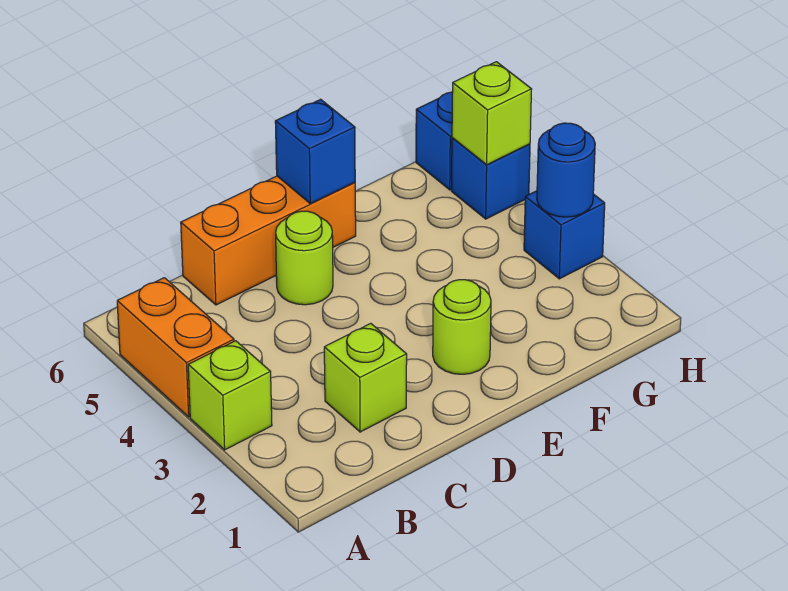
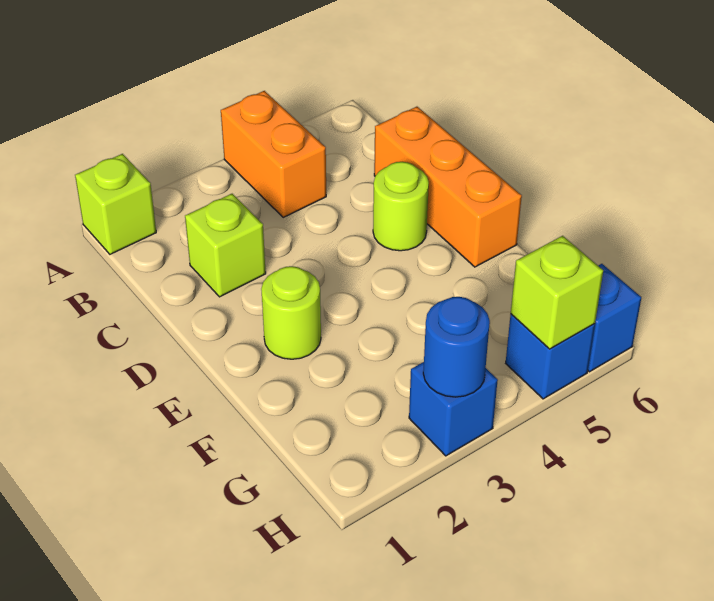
lime 1x1 brick [188,341,272,450] -> lime 1x1 brick moved to [75,154,156,254]
orange 1x2 brick [117,278,234,417] -> orange 1x2 brick turned to [221,91,326,217]
blue 1x1 brick [275,99,355,204] -> none

